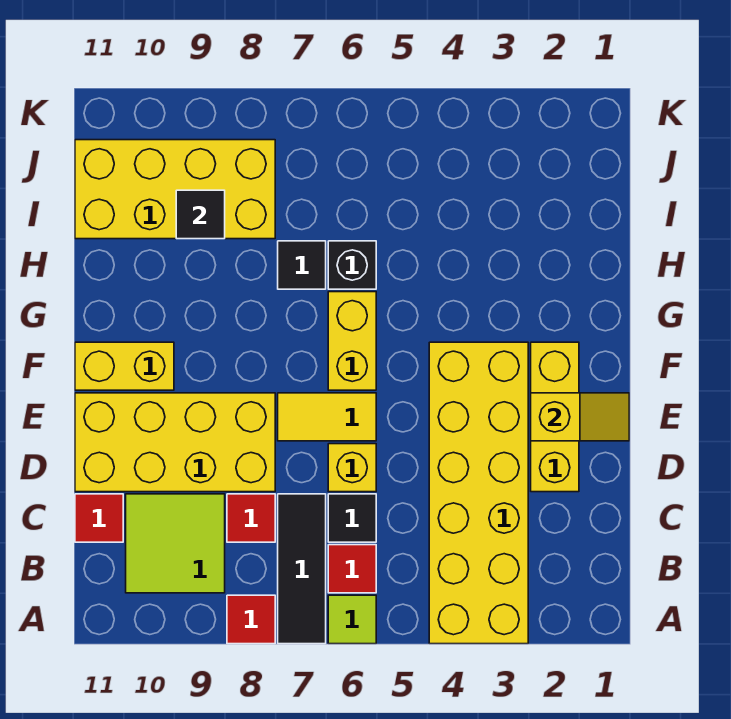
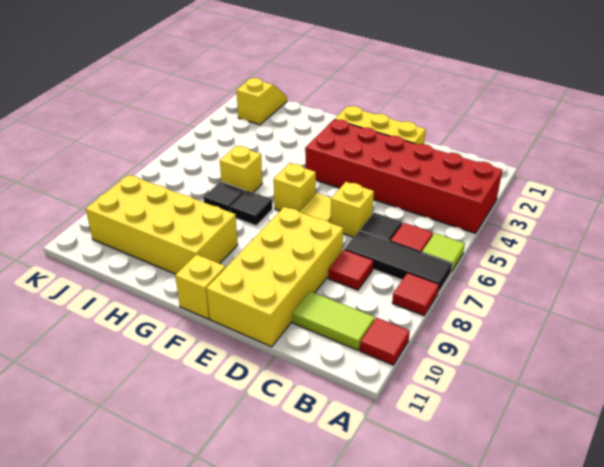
yellow 2x6 brick [429,342,528,644] -> red 2x6 brick [306,119,502,233]
lime 2x2 tile [126,494,225,593] -> lime 1x2 tile [293,291,375,350]
red 1x1 tile [75,494,123,542] -> red 1x1 tile moved to [360,318,410,365]
yellow 1x2 slope [531,393,629,441] -> yellow 1x2 slope moved to [237,78,287,125]
yellow 1x2 brick [328,292,376,390] -> yellow 1x1 brick [274,163,316,212]
yellow 1x2 brick [75,342,174,390] -> yellow 1x1 brick [175,254,226,319]
black 1x1 brick [328,241,376,289] -> yellow 1x1 brick [220,146,262,193]
yellow 2x4 brick [75,140,275,239] -> yellow 2x4 brick turned to [86,175,238,274]
black 1x1 tile [176,190,225,239] -> black 1x1 tile moved to [230,191,272,226]

